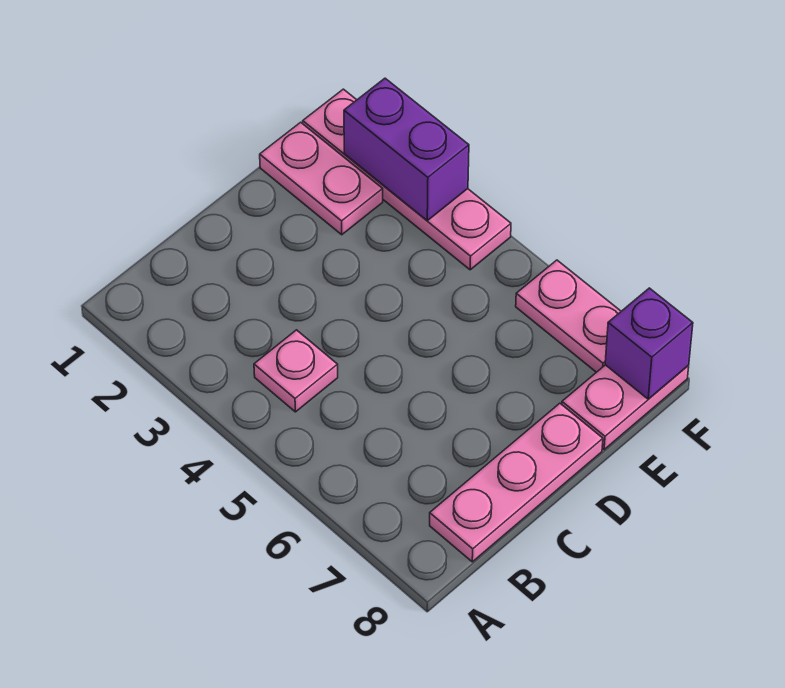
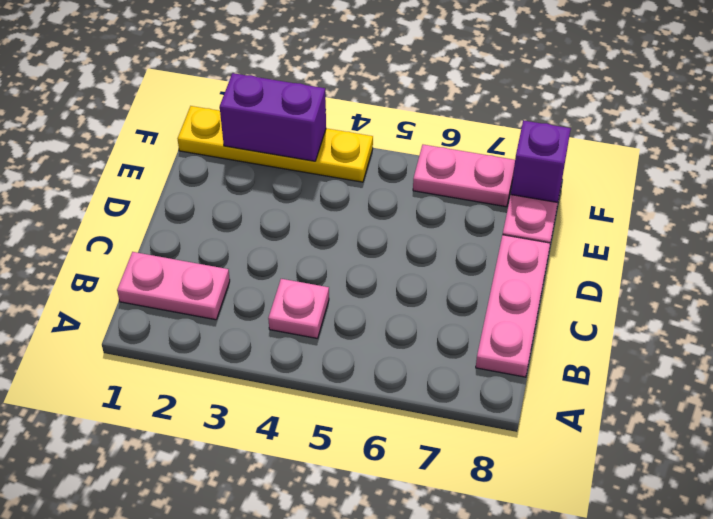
pink 1x2 plate [260,122,383,235] -> pink 1x2 plate moved to [117,252,230,320]
pink 1x4 plate [303,89,511,270] -> yellow 1x4 plate [178,106,373,182]

